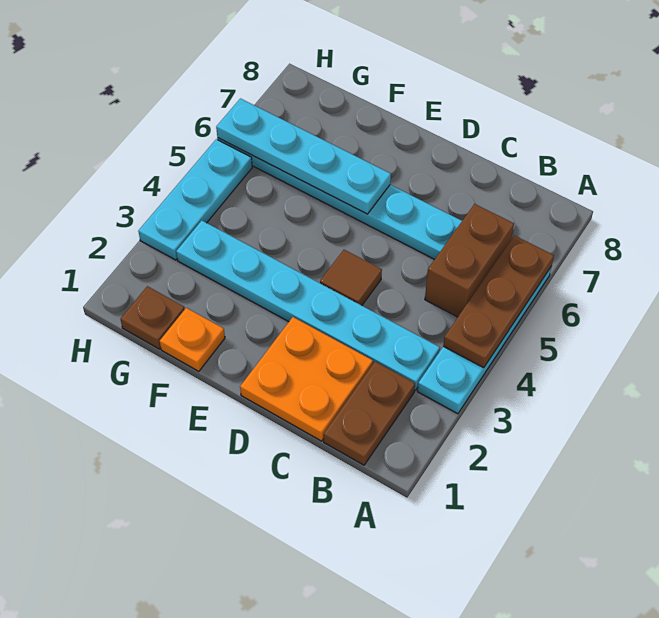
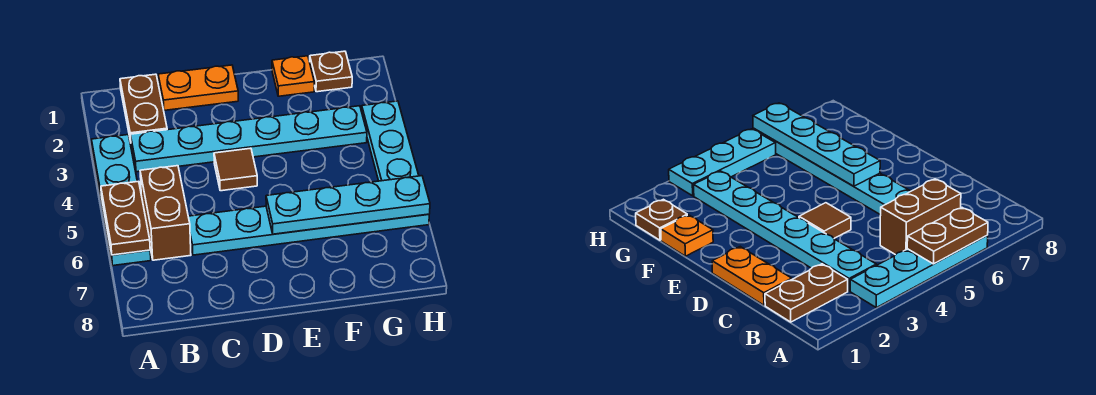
brown 1x3 plate [443,235,554,368] -> brown 1x2 plate [101,181,150,255]
orange 2x2 plate [240,317,373,441] -> orange 1x2 plate [158,65,238,110]

